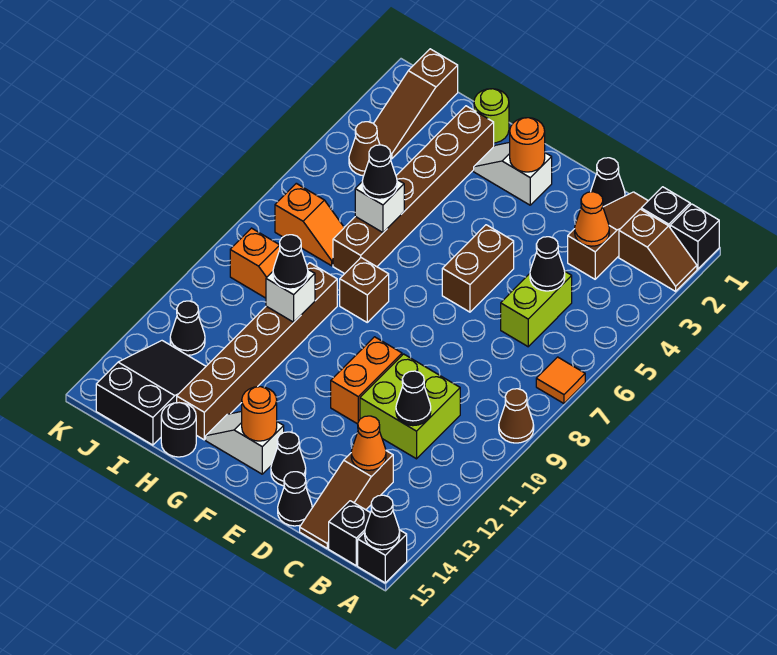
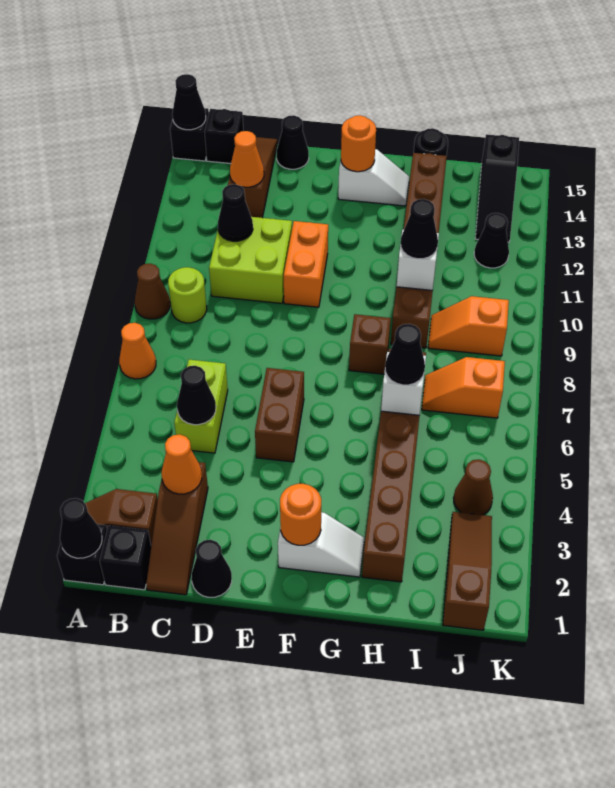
orange 1x1 tile [536,357,585,403] -> orange 1x1 cone [119,323,156,379]
black 1x1 cone [271,432,306,486] -> black 1x1 cone moved to [60,498,102,558]
lime 1x1 round brick [474,89,509,143] -> lime 1x1 round brick moved to [168,267,207,323]
black 2x3 slope [96,341,206,445] -> black 1x3 slope [475,134,519,243]

